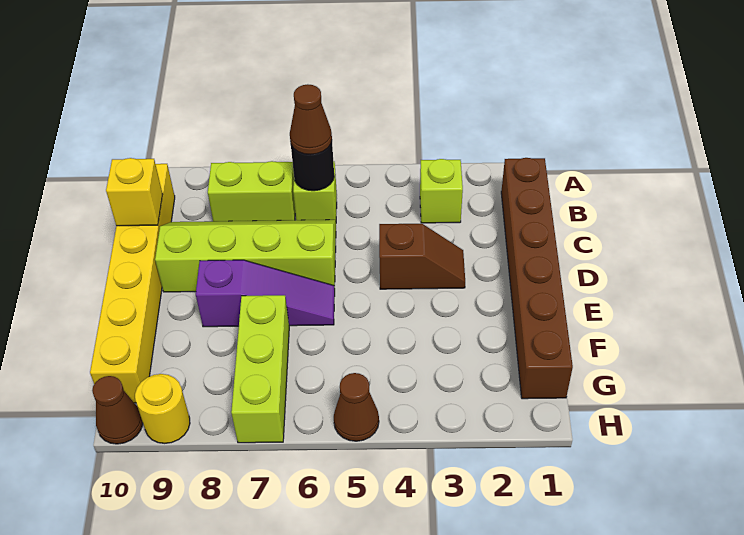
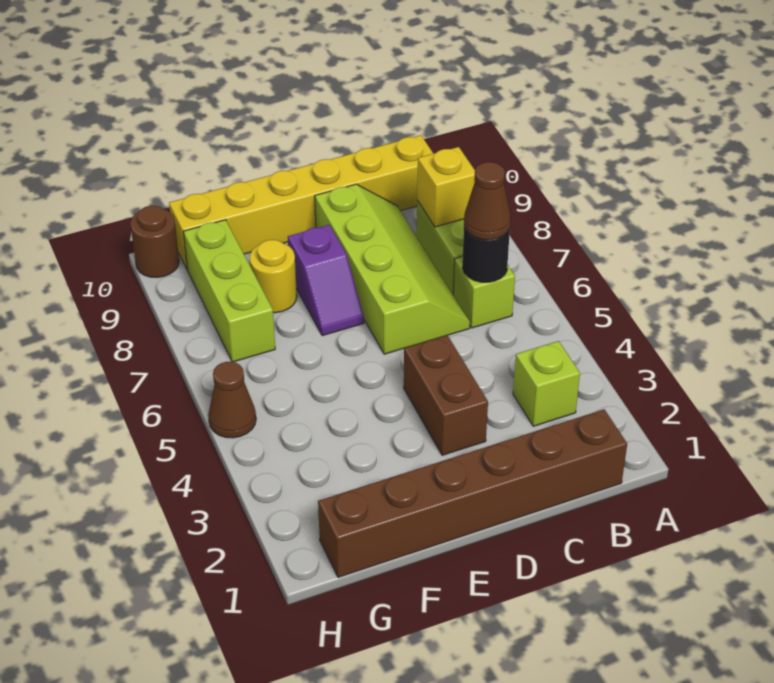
yellow 1x1 brick [106,158,163,226] -> yellow 1x1 brick moved to [417,147,475,227]
brown 1x2 slope [379,224,465,289] -> brown 1x2 brick [404,335,488,455]
purple 1x3 slope [196,260,335,327] -> purple 1x2 slope [288,225,364,336]
lime 1x3 brick [231,295,289,443] -> lime 1x3 brick turned to [183,220,275,362]
yellow 1x1 round brick [135,374,190,443] -> yellow 1x1 round brick moved to [250,240,297,313]
brown 1x1 cone [92,376,143,444] -> brown 1x1 round brick [130,206,179,277]

